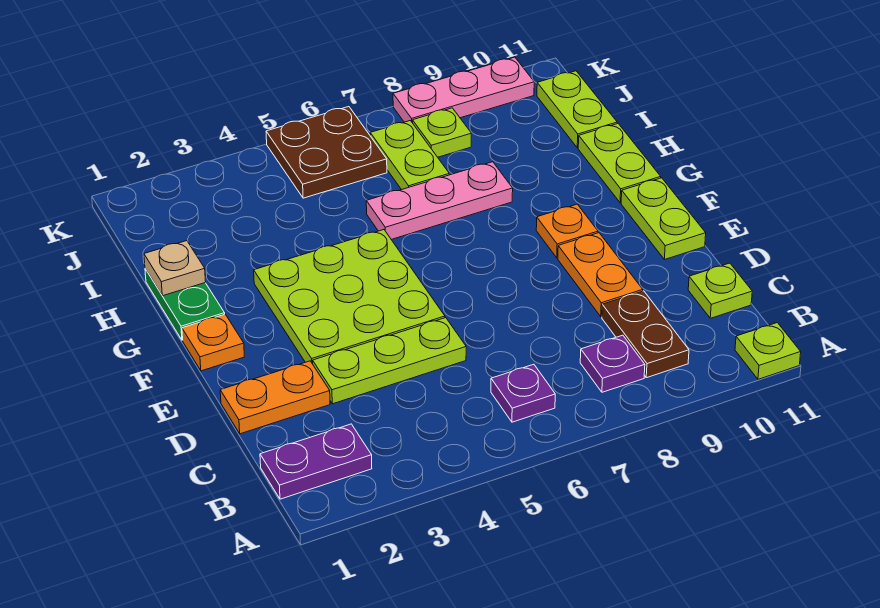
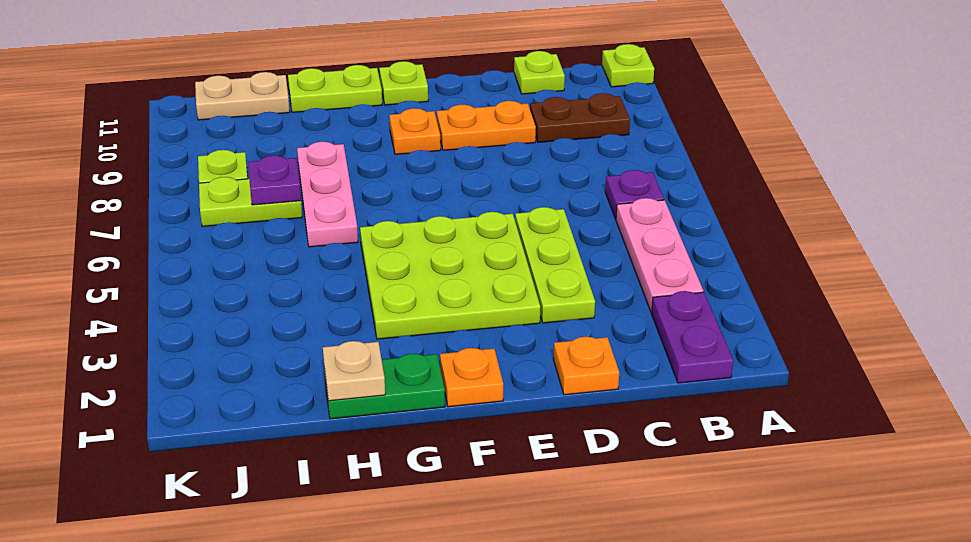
purple 1x1 plate [580,335,645,392] -> purple 1x1 plate moved to [248,155,301,205]
orange 1x2 plate [220,361,330,434] -> orange 1x1 plate [553,337,619,395]
lime 1x2 plate [621,178,706,260] -> lime 1x1 plate [379,61,428,105]
lime 1x2 plate [537,71,617,148] -> tan 1x2 plate [195,72,290,120]
brown 2x2 plate [266,107,387,198] -> none
pink 1x3 plate [393,57,534,123] -> pink 1x3 plate moved to [616,198,703,312]

